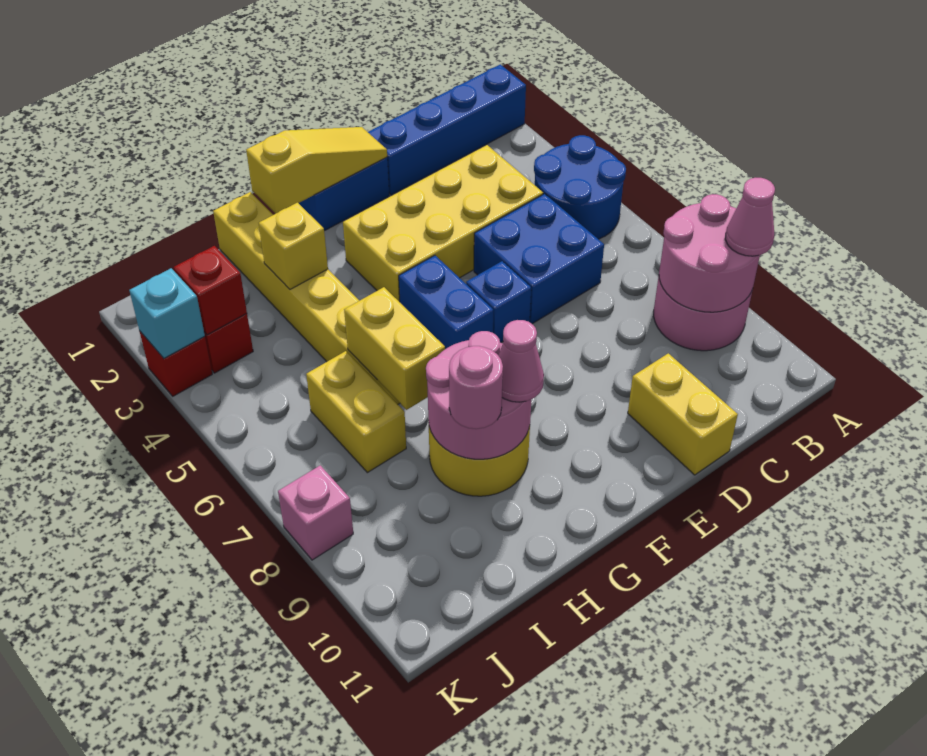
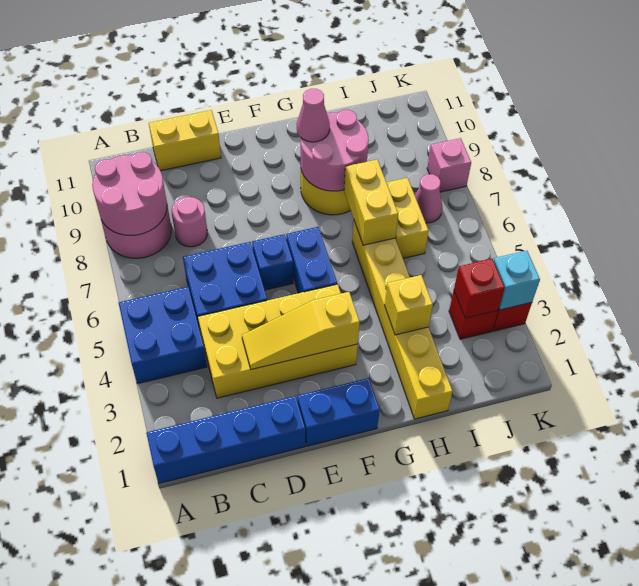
blue 2x2 round brick [534,135,626,239] -> blue 2x2 brick [119,287,207,384]
pink 1x1 cone [725,178,775,256] -> pink 1x1 cone moved to [415,174,442,223]
yellow 1x2 brick [628,353,738,475] -> yellow 1x2 brick turned to [149,110,221,171]
yellow 1x3 slope [246,127,387,214] -> yellow 1x3 slope moved to [242,292,360,369]
pink 1x1 round brick [449,346,503,429] -> pink 1x1 round brick moved to [172,197,207,247]

